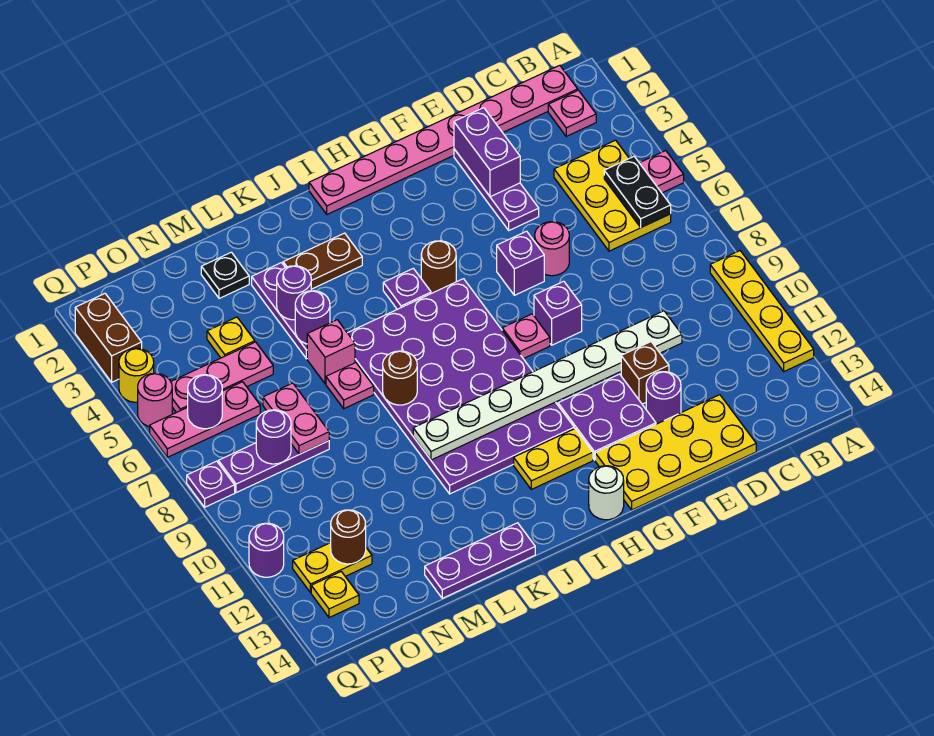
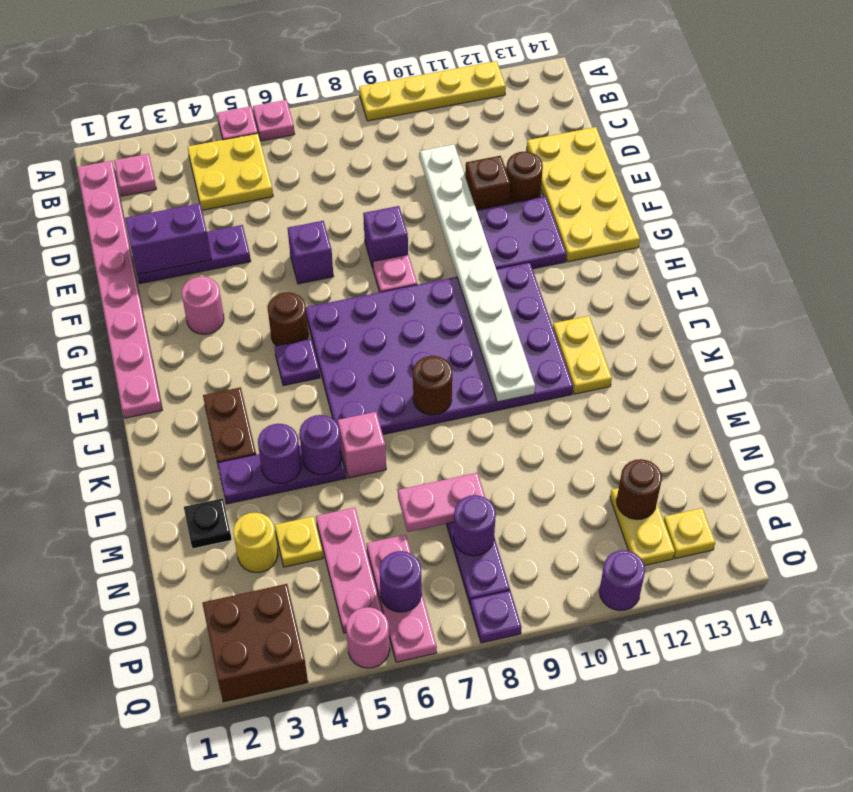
yellow 2x3 plate [554,140,671,251] -> yellow 2x2 plate [188,133,273,210]
black 1x2 plate [604,157,671,227] -> none
pink 1x1 round brick [535,222,569,276] -> pink 1x1 round brick moved to [182,277,224,334]
purple 1x1 round brick [646,372,681,424] -> brown 1x1 round brick [506,152,543,203]
yellow 1x2 plate [514,429,593,489] -> yellow 1x2 plate moved to [553,316,612,394]
white 1x1 round brick [589,466,624,520] -> none
purple 1x3 plate [425,523,535,598] -> none
pink 1x1 plate [326,363,374,409] -> pink 1x1 plate moved to [253,100,295,141]
brown 1x2 brick [75,294,142,382] -> brown 2x2 brick [202,584,308,702]
yellow 1x1 round brick [119,348,154,402] -> yellow 1x1 round brick moved to [233,513,278,573]

